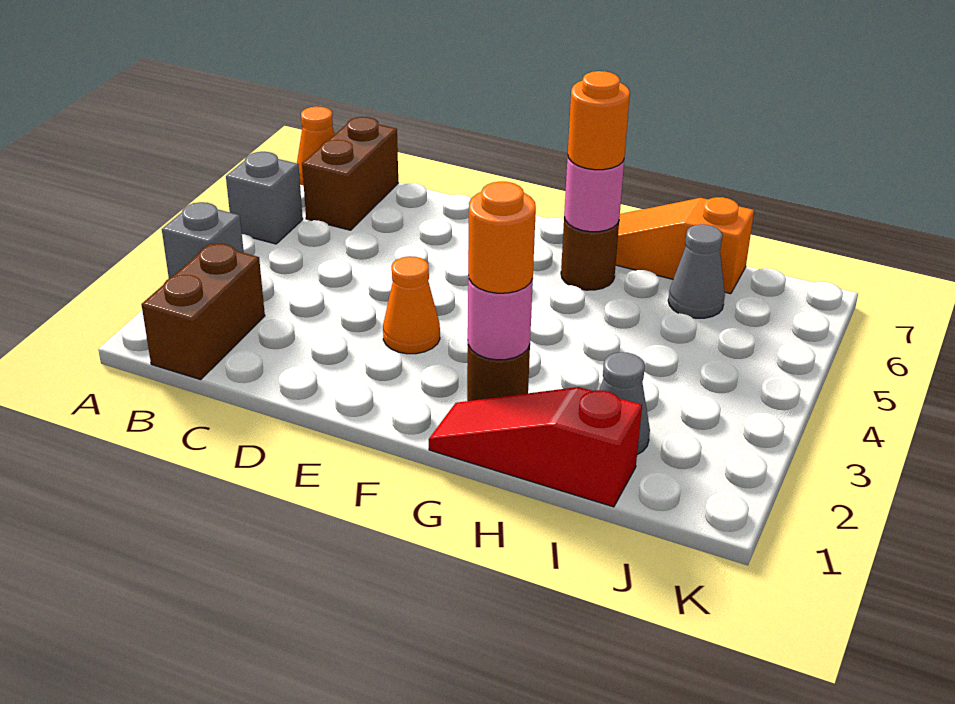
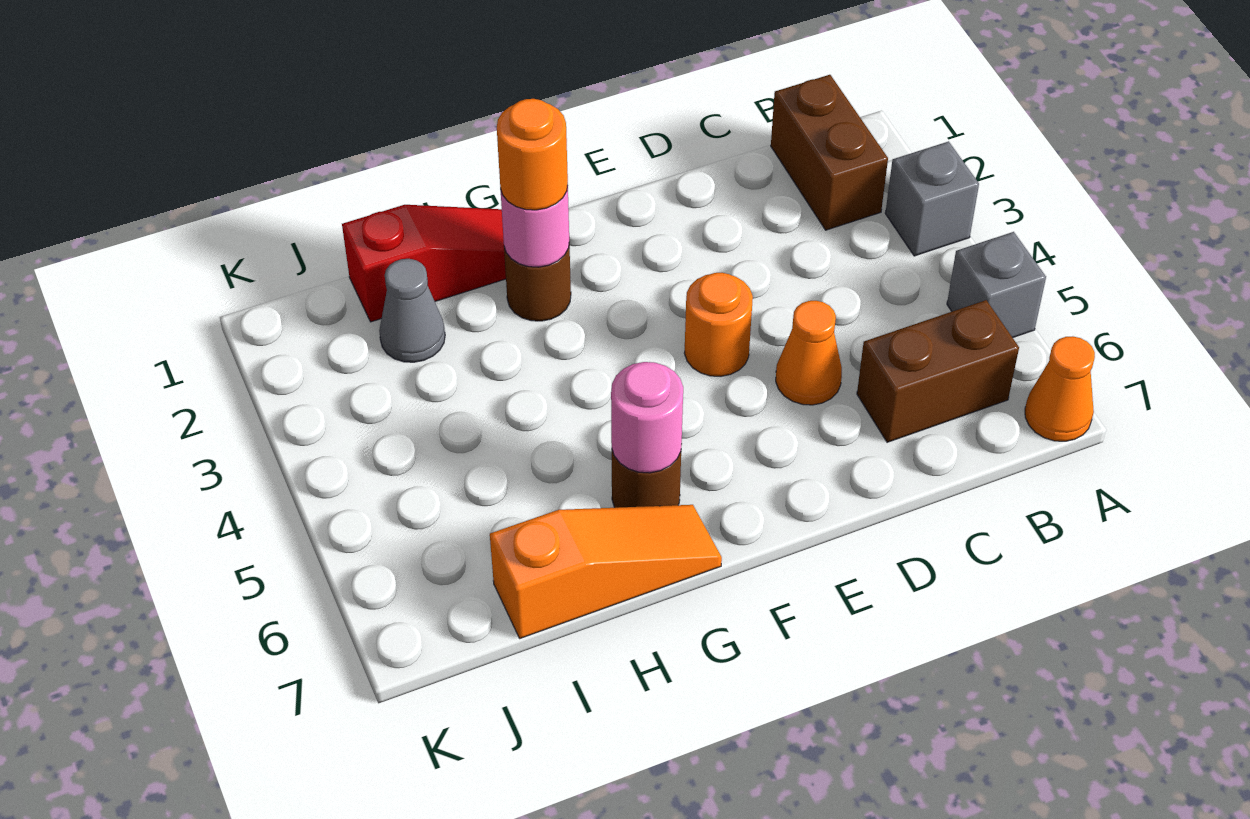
brown 1x2 brick [302,117,398,230] -> brown 1x2 brick turned to [857,300,1019,442]
orange 1x1 cone [383,256,440,354] -> orange 1x1 cone moved to [776,301,842,405]
orange 1x1 round brick [568,71,630,170] -> orange 1x1 round brick moved to [684,273,753,377]
grey 1x1 cone [668,224,725,318] -> none

